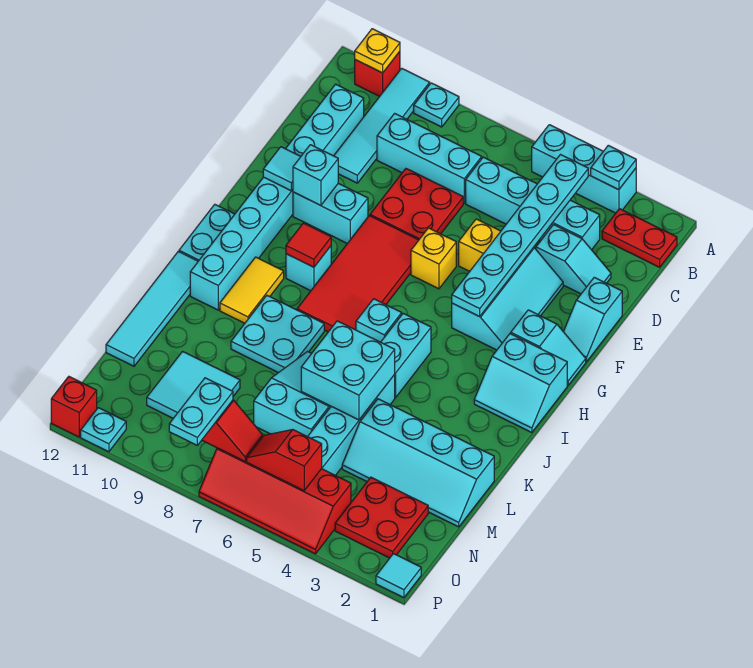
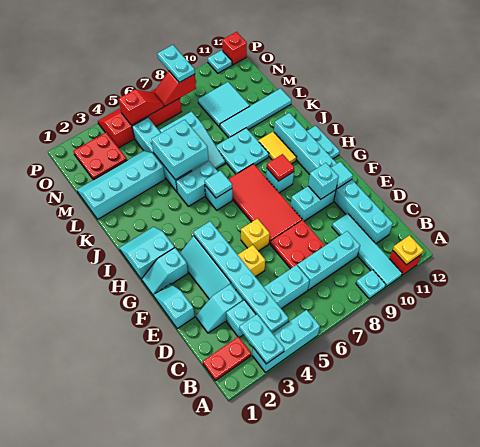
cyan 1x1 plate [591,145,636,190] -> cyan 1x2 plate [239,314,284,364]
cyan 1x2 brick [381,313,431,398] -> cyan 1x2 brick turned to [176,161,218,206]
cyan 1x4 tile [106,252,198,366] -> cyan 1x4 tile turned to [220,88,291,138]
cyan 1x1 tile [376,554,421,598] -> cyan 1x1 tile moved to [204,171,232,198]

